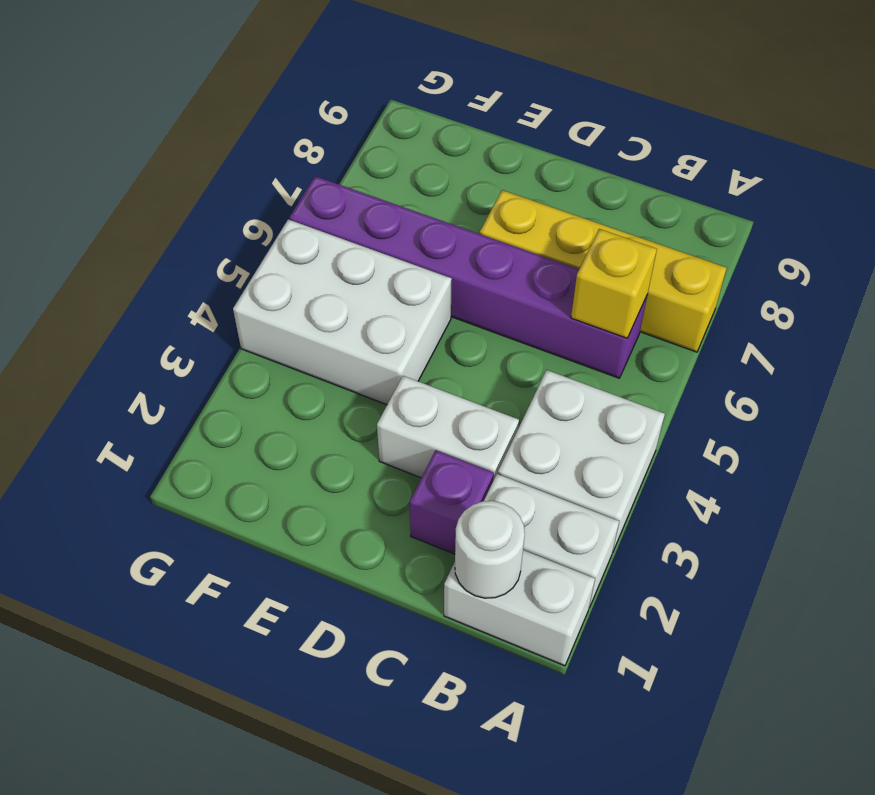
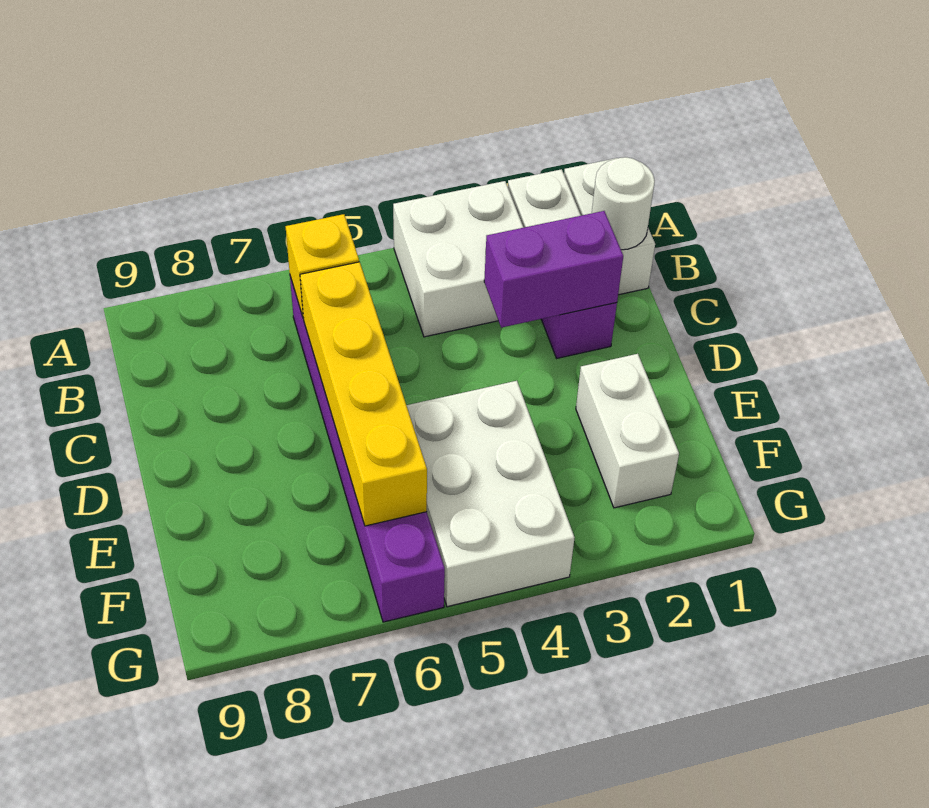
yellow 1x4 brick [480,190,727,352] -> yellow 1x4 brick moved to [300,262,427,526]
none -> purple 1x2 brick [484,211,623,328]
white 1x2 brick [377,376,519,480] -> white 1x2 brick moved to [576,354,679,508]

